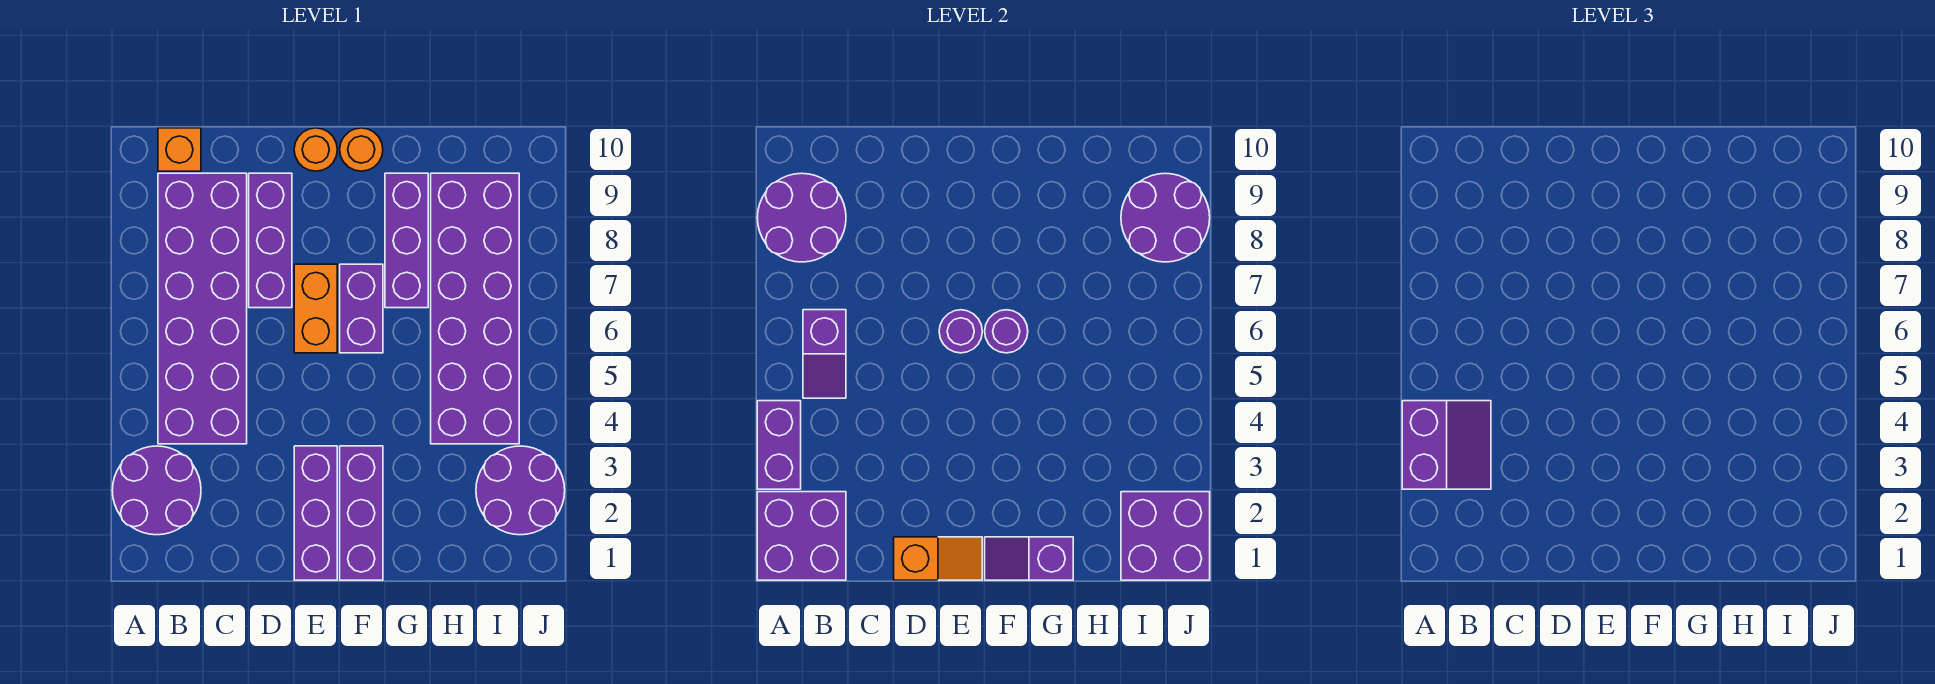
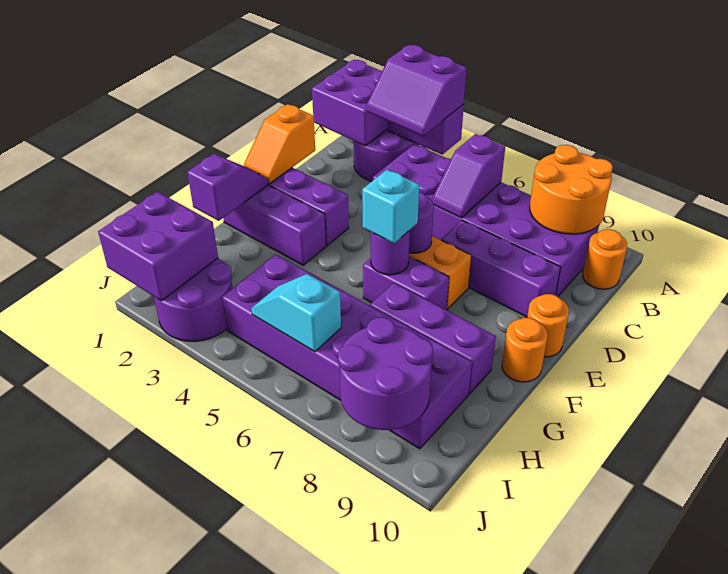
purple 2x2 round brick [757,173,846,262] -> orange 2x2 round brick [530,145,613,234]
purple 1x2 slope [803,310,846,398] -> purple 1x2 slope turned to [432,134,505,218]
orange 1x1 brick [158,128,201,171] -> orange 1x1 round brick [583,229,627,289]
none -> cyan 1x1 brick [362,169,419,243]
none -> cyan 1x2 slope [251,274,341,352]

